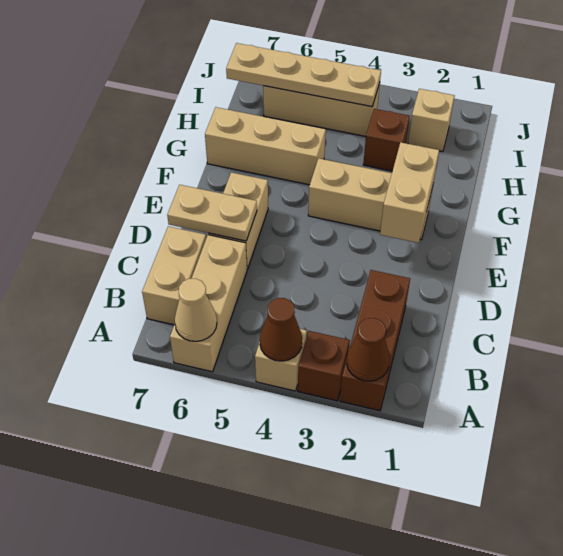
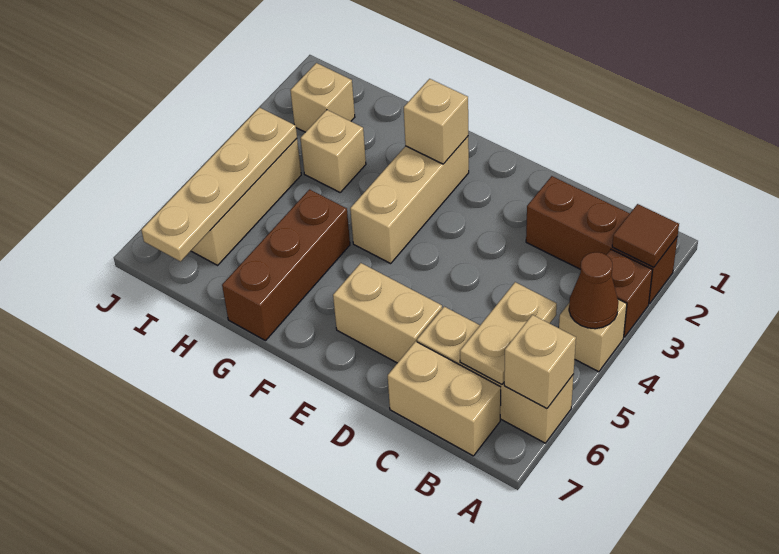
brown 1x1 cone [347,318,390,381] -> brown 1x1 tile [612,204,679,268]
tan 1x1 cone [175,279,217,341] -> tan 1x1 brick [504,315,576,409]
tan 1x2 plate [167,185,257,241] -> tan 1x2 plate moved to [460,282,557,385]
tan 1x2 brick [380,142,439,243] -> tan 1x1 brick [404,79,468,164]
tan 1x3 brick [205,107,326,185] -> brown 1x3 brick [222,189,350,341]
brown 1x1 brick [363,109,410,171] -> tan 1x1 brick [300,110,366,192]

